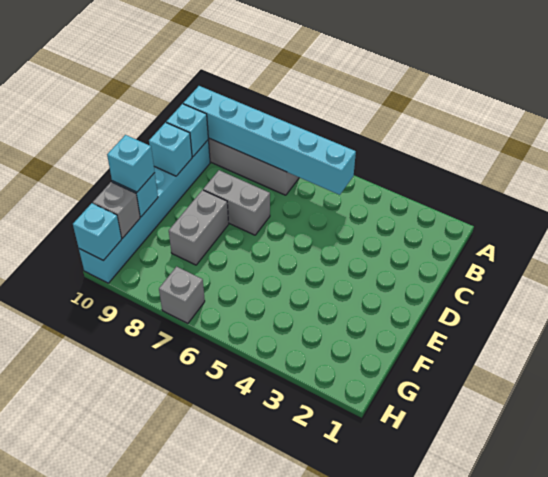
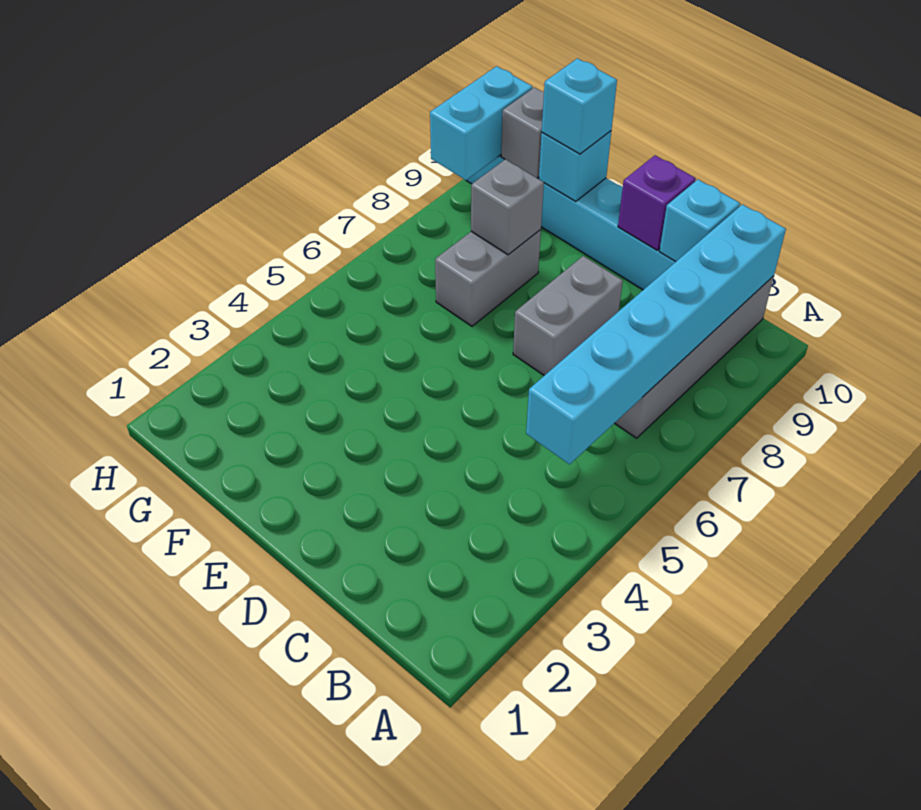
cyan 1x1 brick [149,122,192,176] -> purple 1x1 brick [618,155,696,250]
grey 1x2 brick [169,190,229,265] -> grey 1x2 brick turned to [435,230,541,326]
grey 1x1 brick [159,267,205,323] -> grey 1x1 brick moved to [471,159,544,255]
cyan 1x1 brick [73,203,122,261] -> cyan 1x2 brick [430,66,533,180]

